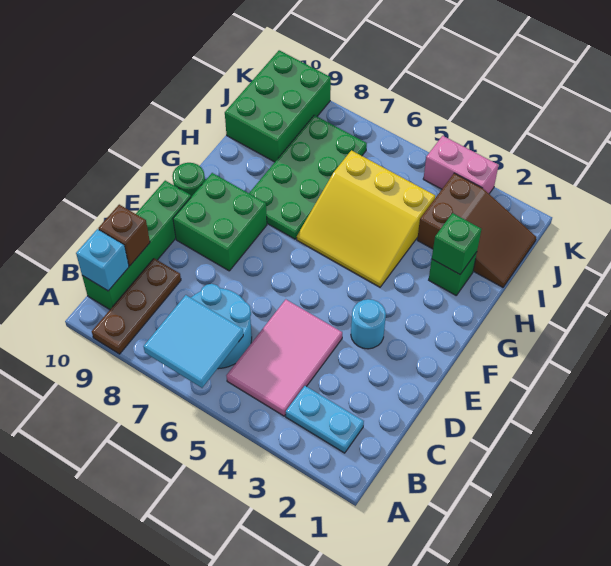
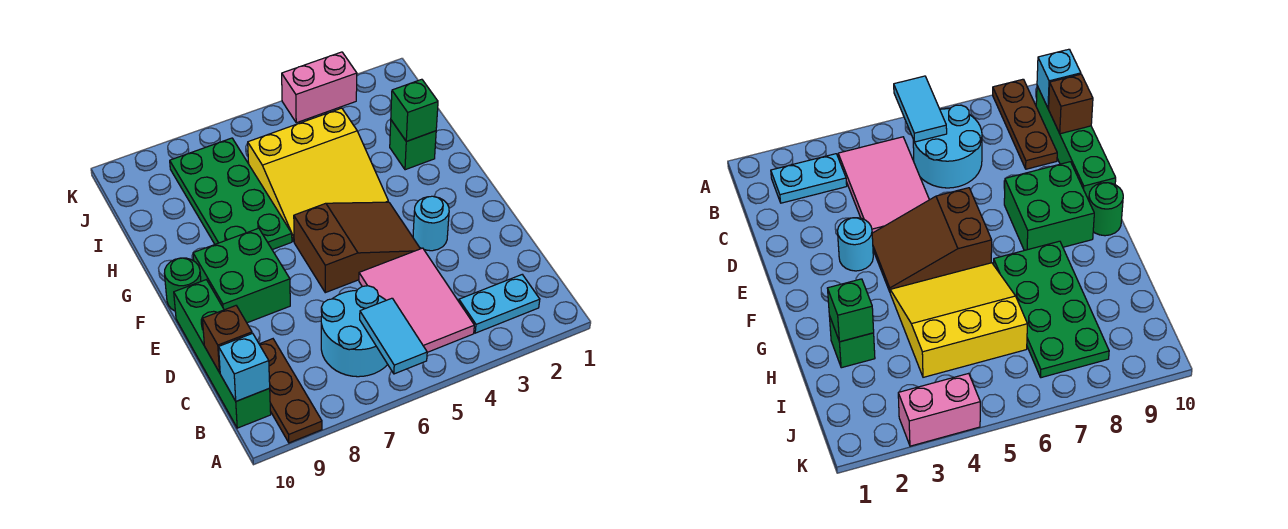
cyan 2x2 tile [144,295,243,388] -> cyan 1x2 tile [360,298,427,374]
brown 2x3 slope [417,173,536,287] -> brown 2x3 slope moved to [294,202,420,293]
green 2x3 brick [225,50,331,162] -> none

